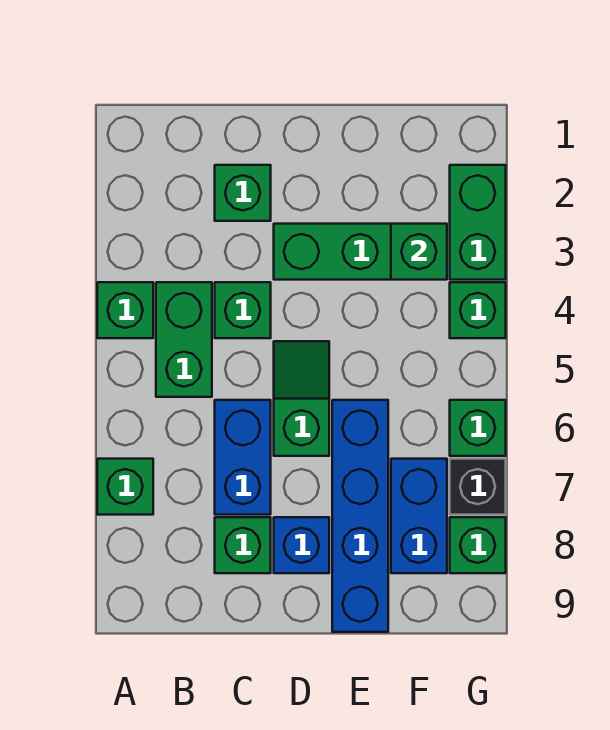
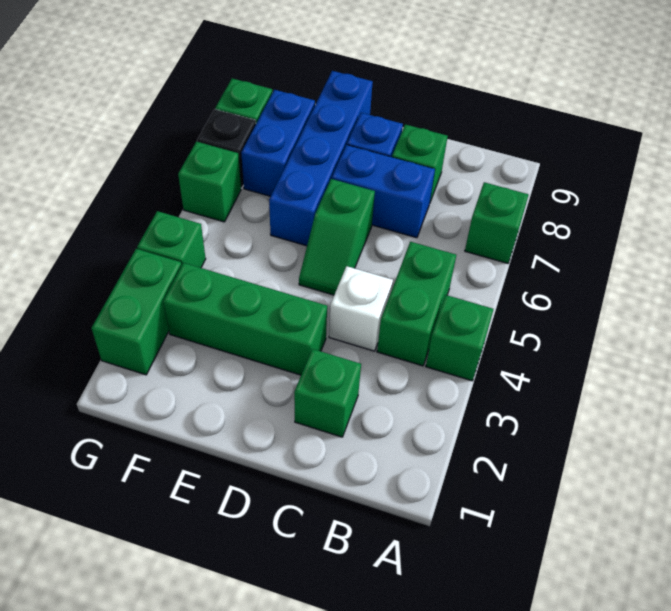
green 1x1 brick [215,282,271,338] -> white 1x1 brick [329,266,393,351]
blue 1x2 brick [215,400,271,515] -> blue 1x2 brick turned to [332,145,435,238]
green 1x1 brick [391,224,447,280] -> none

